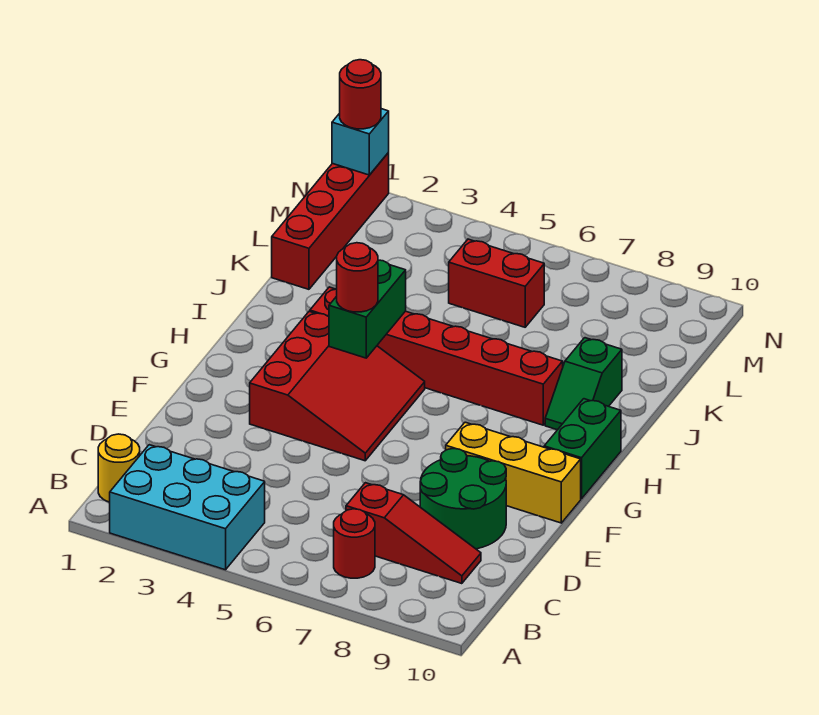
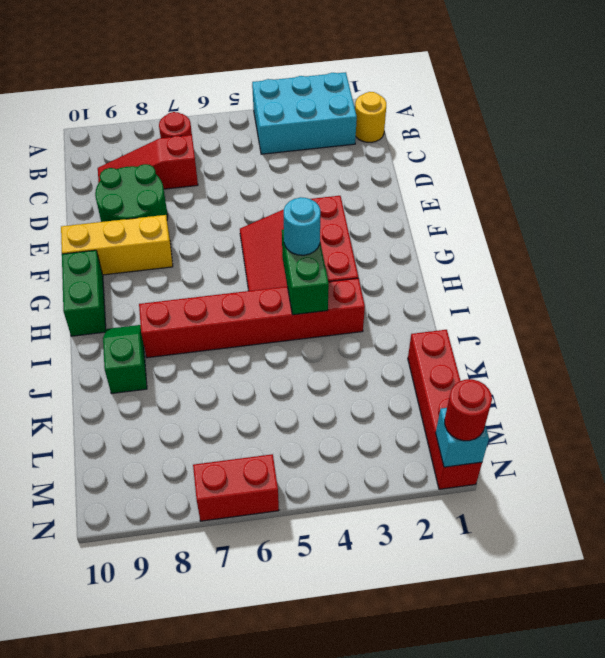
red 1x1 round brick [337,243,378,312] -> cyan 1x1 round brick [284,197,320,255]
red 1x2 brick [449,239,544,327] -> red 1x2 brick moved to [193,454,279,521]

